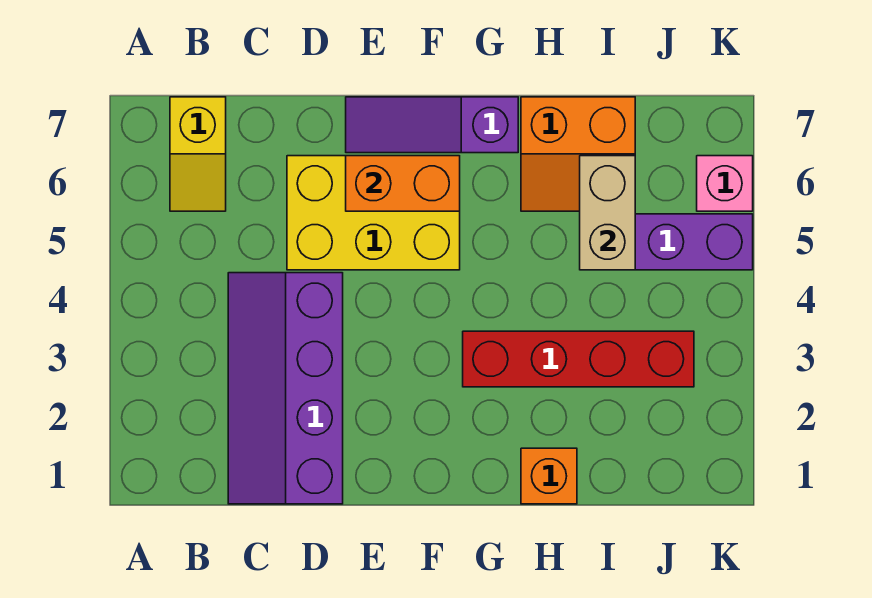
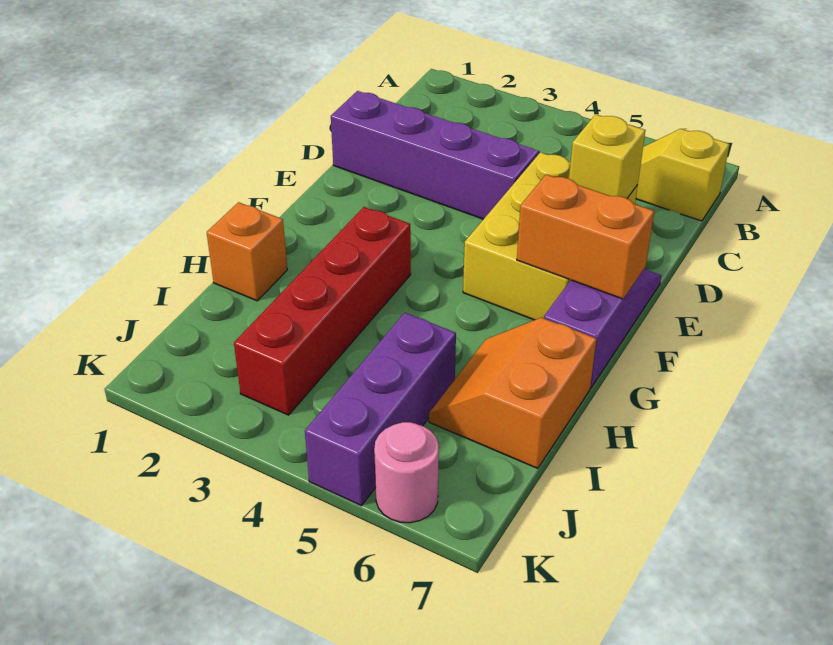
none -> yellow 1x1 brick [569,114,645,198]
orange 1x2 brick [346,156,460,211] -> orange 1x2 brick turned to [517,174,654,299]
tan 1x2 brick [580,156,635,270] -> none
pink 1x1 brick [697,156,753,211] -> pink 1x1 round brick [374,422,439,523]

